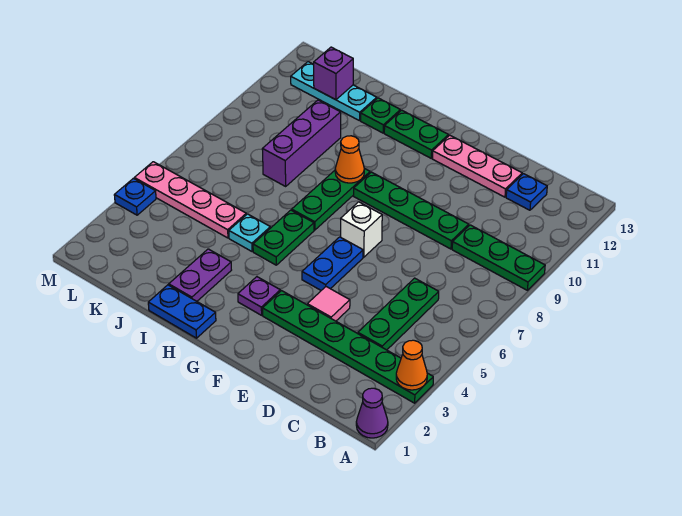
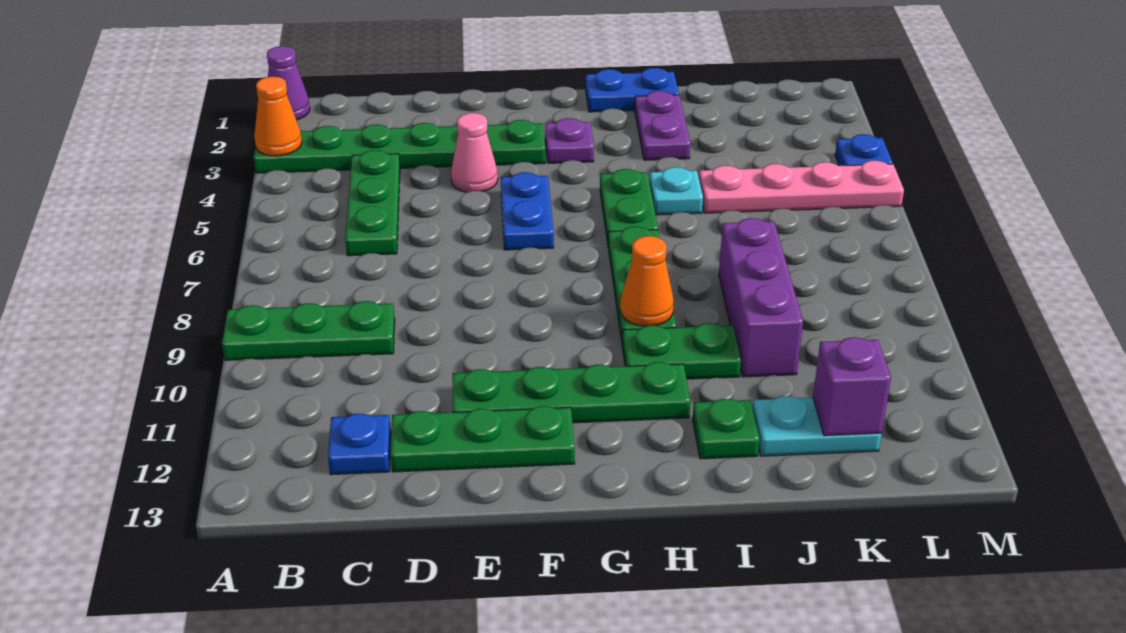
green 1x4 plate [354,172,469,249] -> green 1x4 plate moved to [452,362,690,423]
pink 1x3 plate [433,135,522,197] -> green 1x3 plate [391,406,575,472]
pink 1x1 tile [307,287,350,321] -> pink 1x1 cone [451,113,498,192]
white 1x1 brick [341,202,382,257] -> none
green 1x2 plate [384,110,449,158] -> green 1x2 plate moved to [622,323,741,379]
cyan 1x3 plate [291,62,377,121] -> cyan 1x2 plate [753,396,882,456]

